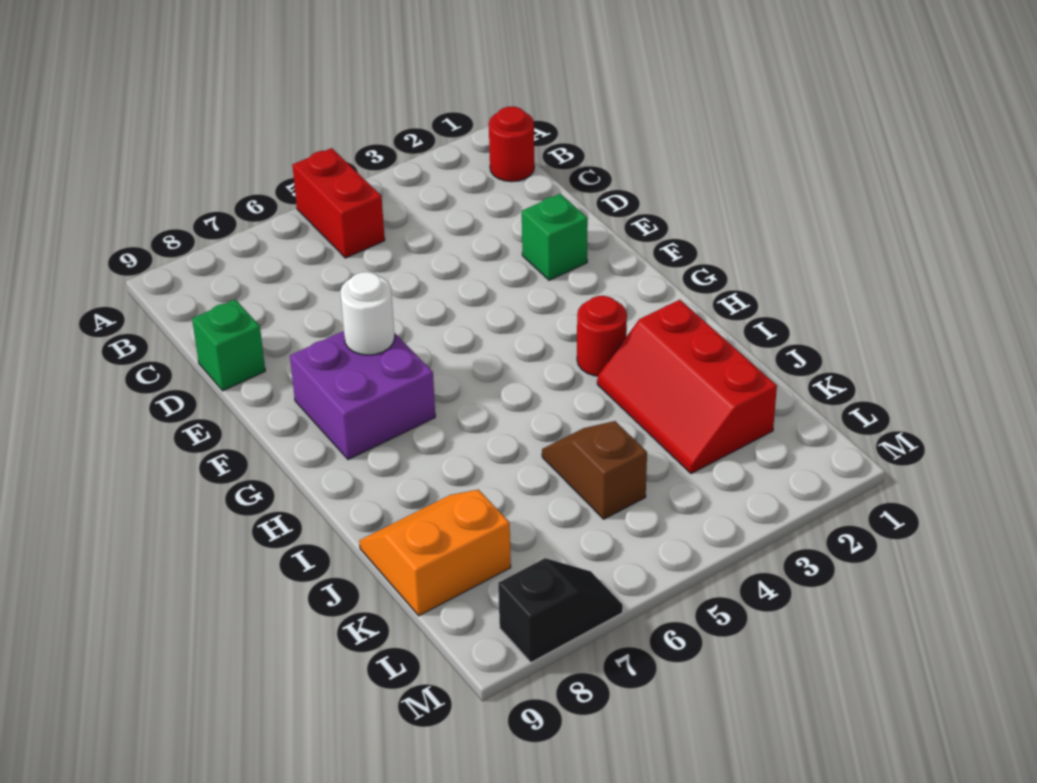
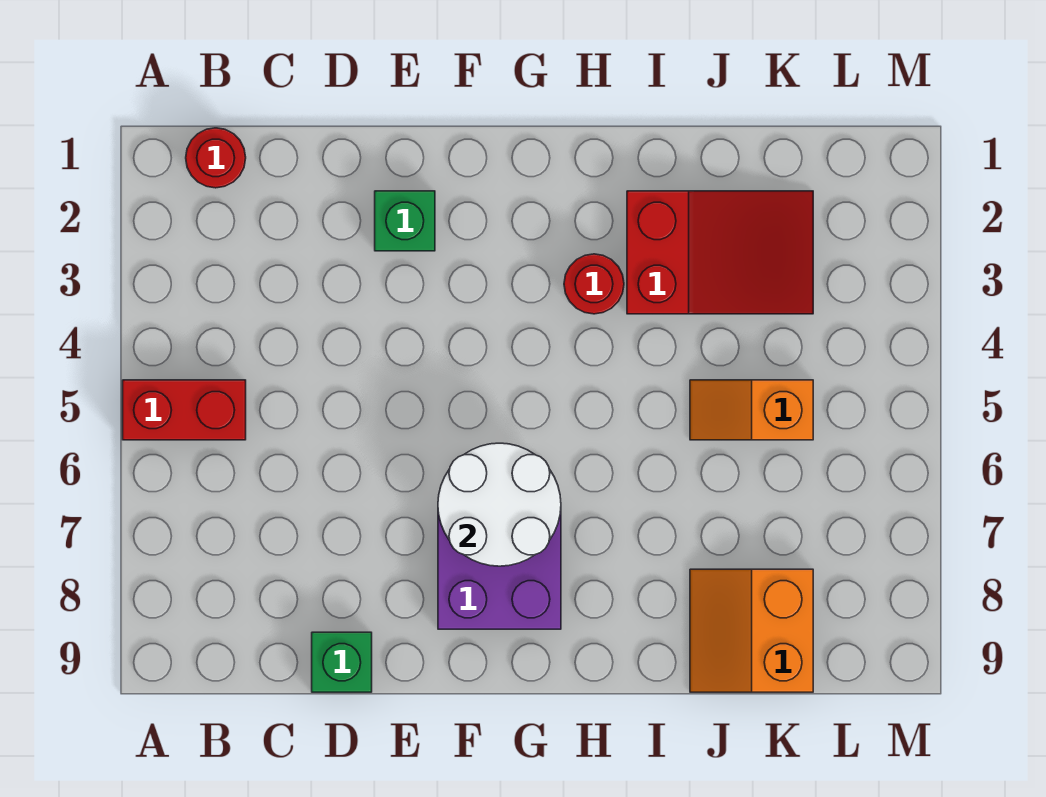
white 1x1 round brick [340,272,395,355] -> white 2x2 round brick [438,443,561,566]
red 2x3 slope [597,300,777,474] -> red 2x3 slope turned to [627,191,813,314]
brown 1x2 slope [542,421,647,519] -> orange 1x2 slope [690,380,813,440]
black 1x2 slope [498,558,623,662] -> none

